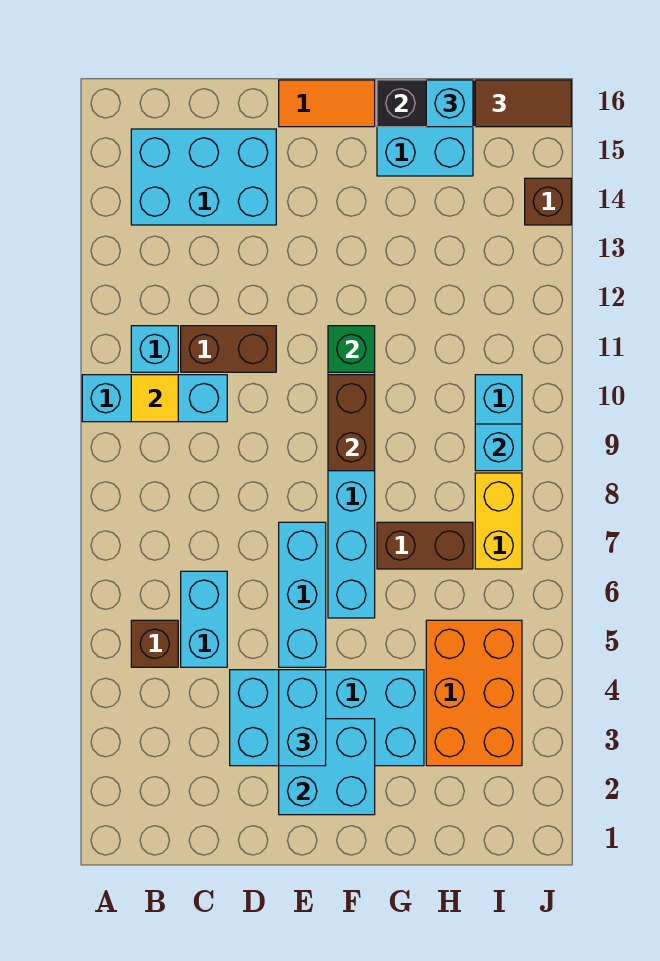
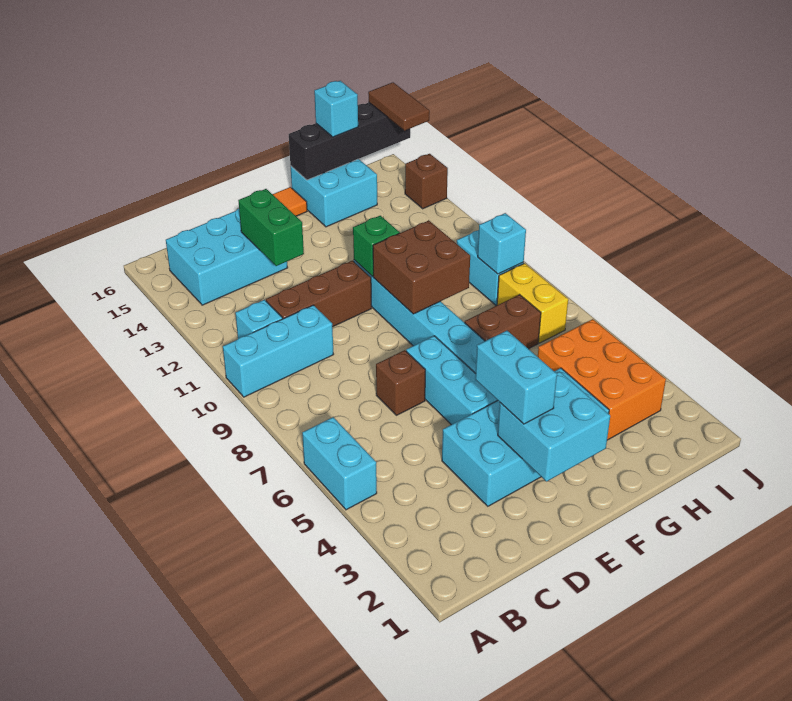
brown 1x1 brick [131,620,178,667] -> brown 1x1 brick moved to [376,350,425,415]
yellow 1x1 tile [131,375,178,422] -> none
cyan 1x2 brick [181,571,227,667] -> cyan 1x2 brick moved to [302,417,377,510]
brown 1x2 brick [181,326,276,372] -> brown 1x3 brick [266,261,372,327]
none -> green 1x2 brick [238,189,304,266]
brown 1x2 brick [328,375,375,471] -> brown 2x2 brick [373,221,470,314]
brown 1x2 tile [475,80,571,127] -> brown 1x2 tile turned to [368,82,430,131]

